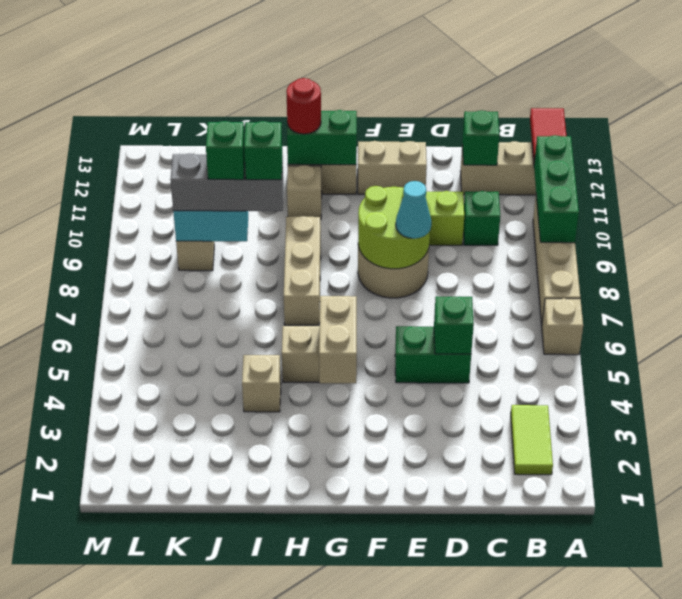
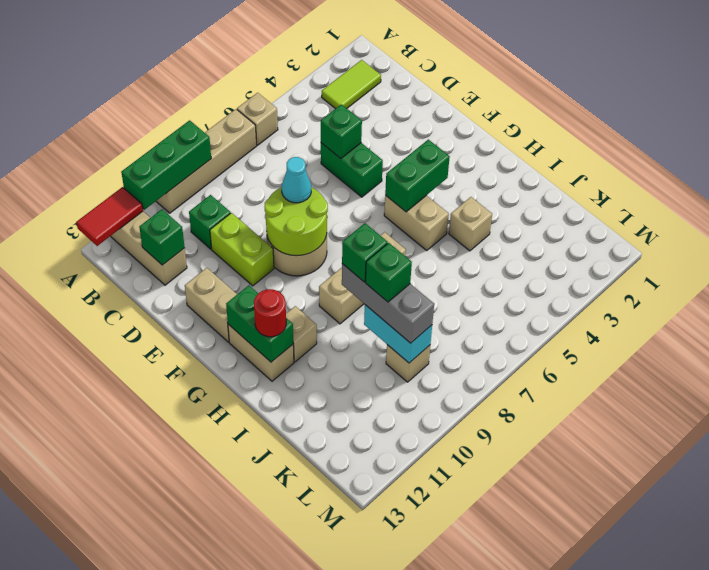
tan 1x2 brick [319,296,357,383] -> green 1x2 brick [385,140,450,212]

